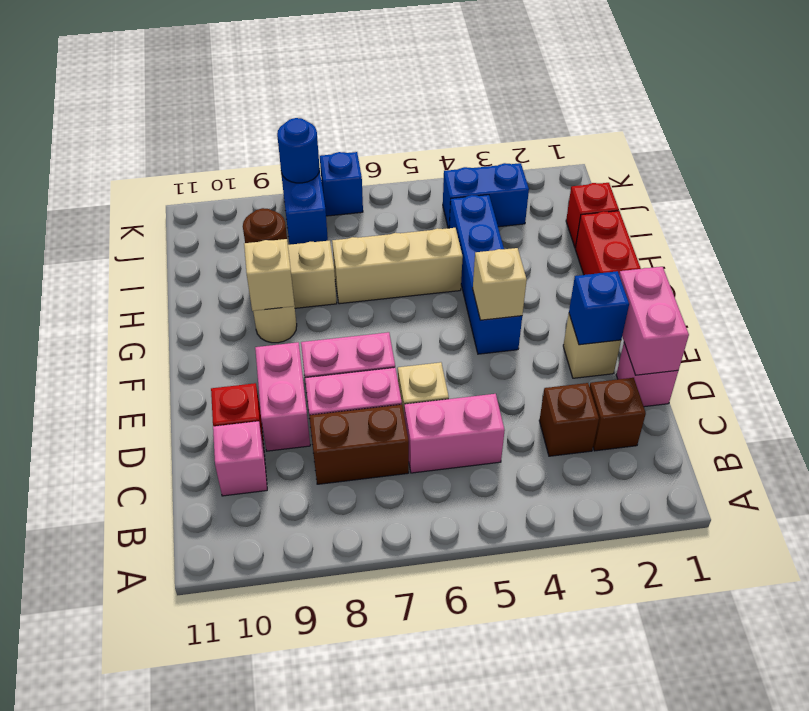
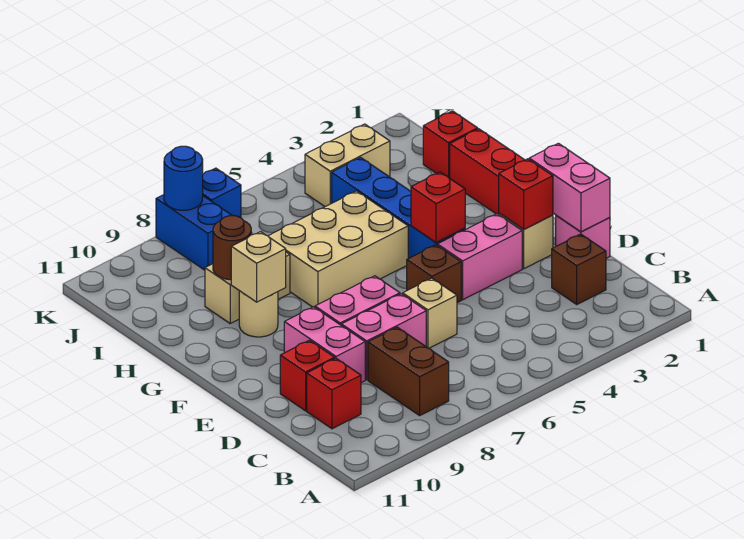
brown 1x1 brick [539,383,599,456] -> brown 1x1 brick moved to [407,245,461,303]
pink 1x2 brick [404,394,505,473] -> pink 1x2 brick moved to [437,214,522,300]
brown 1x2 brick [309,405,409,484] -> brown 1x2 brick turned to [368,327,449,415]
pink 1x1 brick [213,421,267,496] -> red 1x1 brick [307,358,361,429]
blue 1x1 brick [569,271,629,345] -> red 1x1 brick [499,159,553,229]
tan 1x1 brick [473,248,527,320] -> red 1x1 brick [411,172,465,242]
tan 1x3 brick [332,228,463,304] -> tan 2x3 brick [268,191,408,307]
blue 1x2 brick [443,163,529,228] -> tan 1x2 brick [305,124,390,207]

